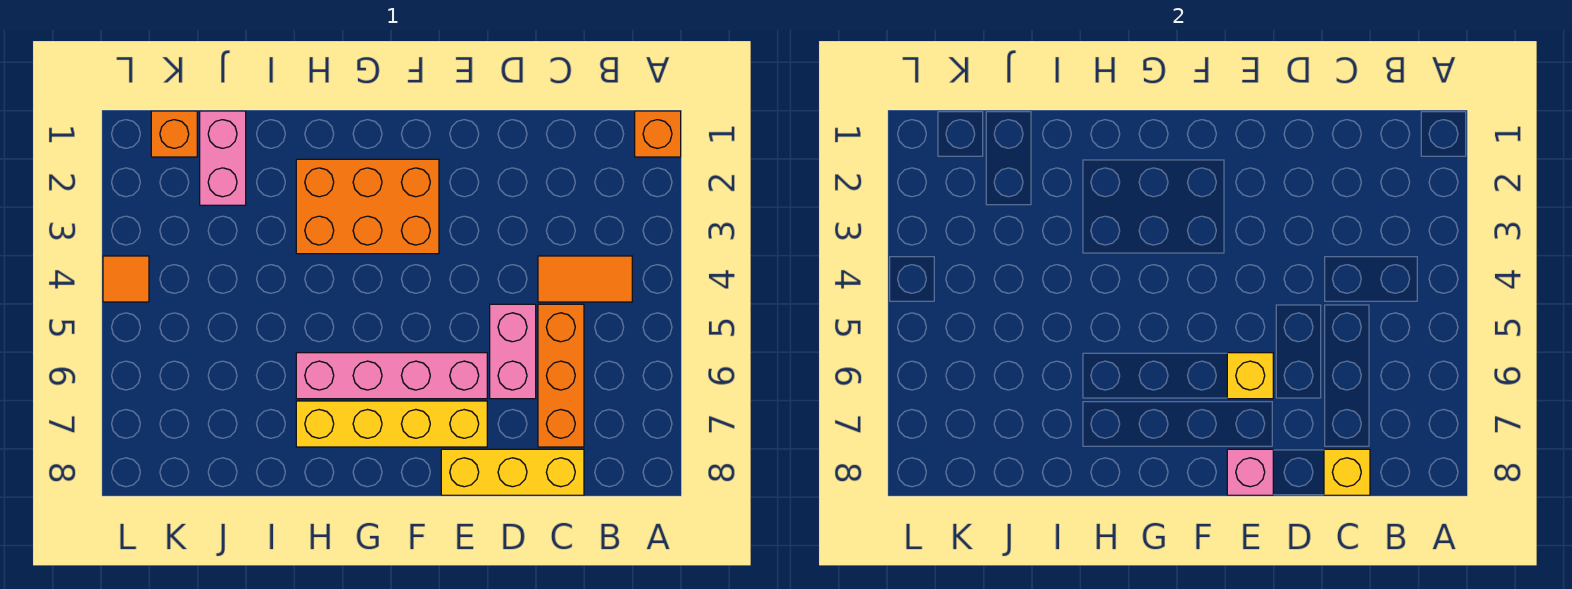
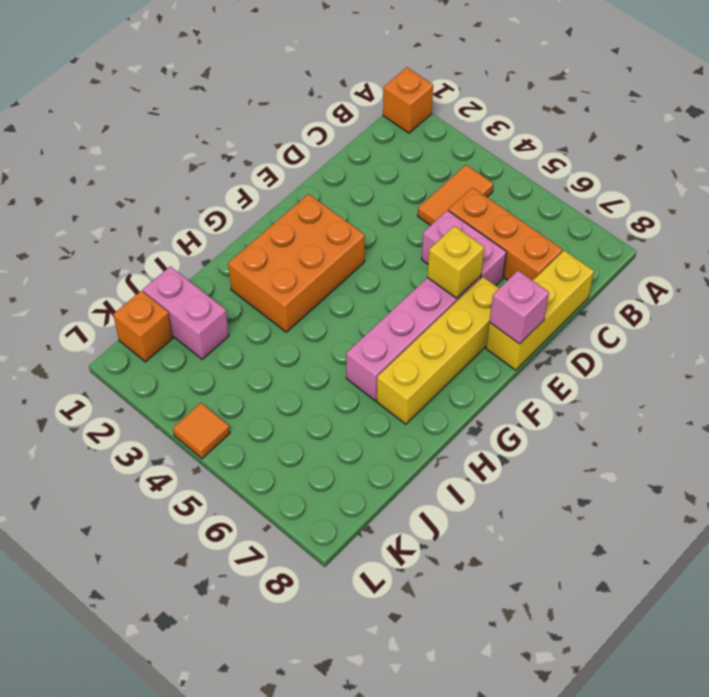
yellow 1x1 brick [1324,449,1370,495] -> none

